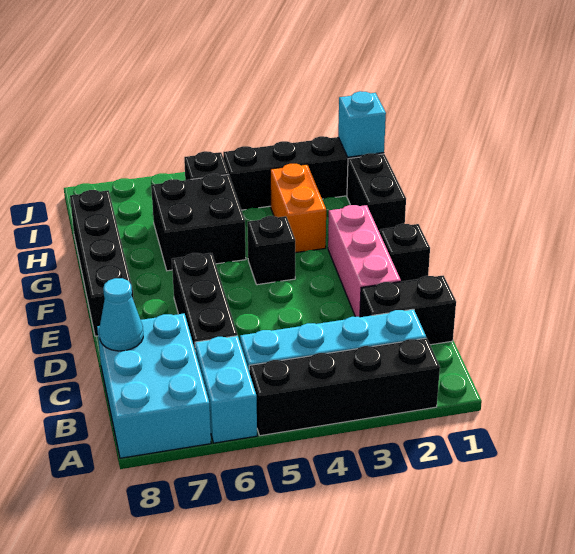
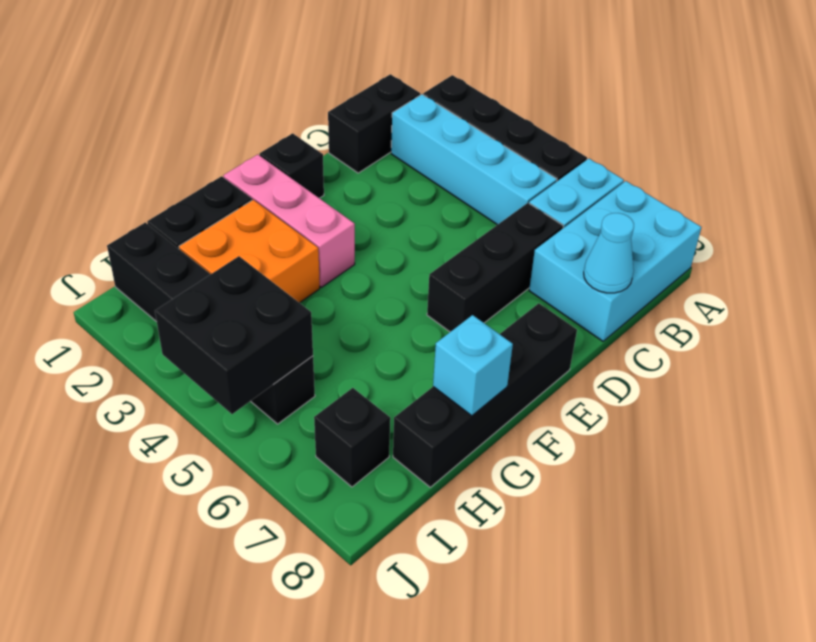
black 1x2 brick [360,276,456,345] -> black 1x2 brick turned to [328,74,420,173]
pink 1x3 brick [328,205,401,317] -> pink 1x3 brick turned to [223,155,355,287]
black 1x1 brick [247,216,295,285] -> black 1x1 brick moved to [314,388,390,487]
orange 1x2 brick [270,164,326,253] -> orange 2x2 brick [179,200,320,303]
black 2x2 brick [151,174,246,271] -> black 2x2 brick moved to [155,256,313,414]
cyan 1x1 brick [338,91,386,157] -> cyan 1x1 brick moved to [433,315,513,416]

